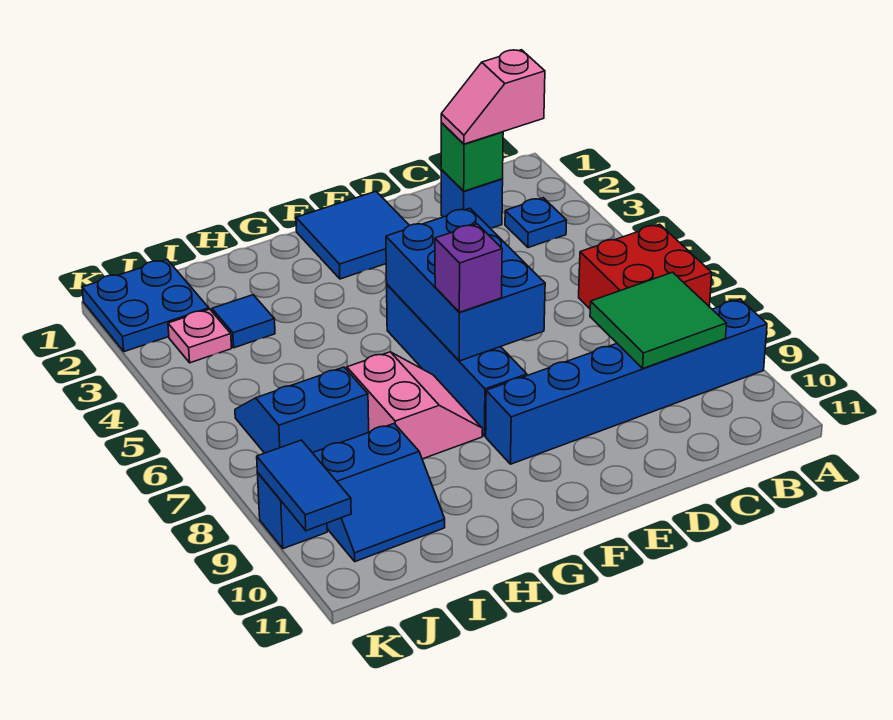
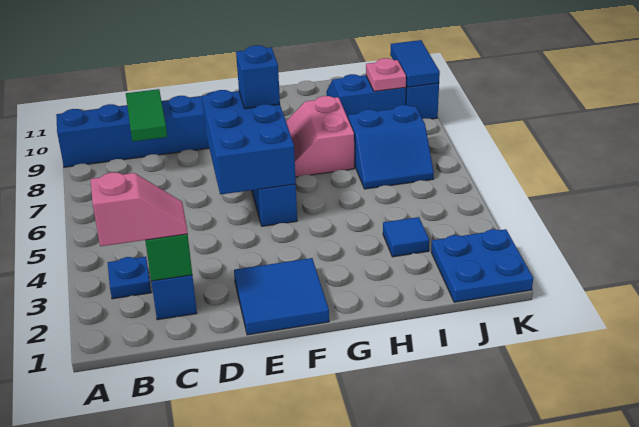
red 2x2 brick [579,224,712,309] -> none
green 2x2 tile [590,272,727,368] -> green 1x2 tile [126,89,167,141]
purple 1x1 brick [435,224,502,312] -> blue 1x1 brick [236,45,280,109]
pink 1x1 plate [168,309,232,363] -> pink 1x1 plate moved to [366,58,406,91]

